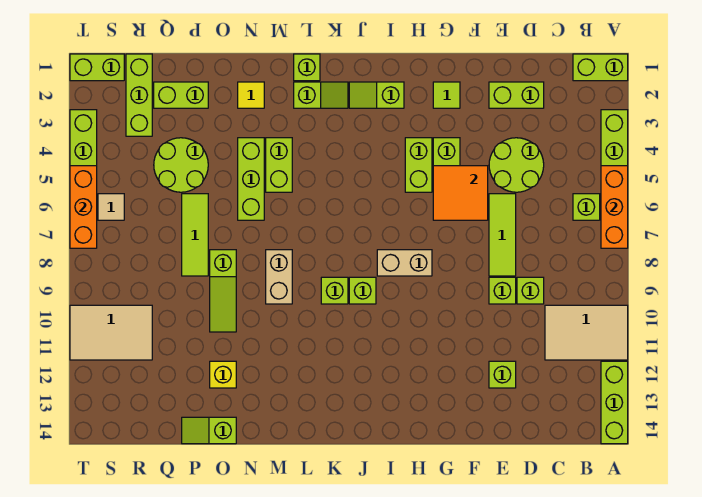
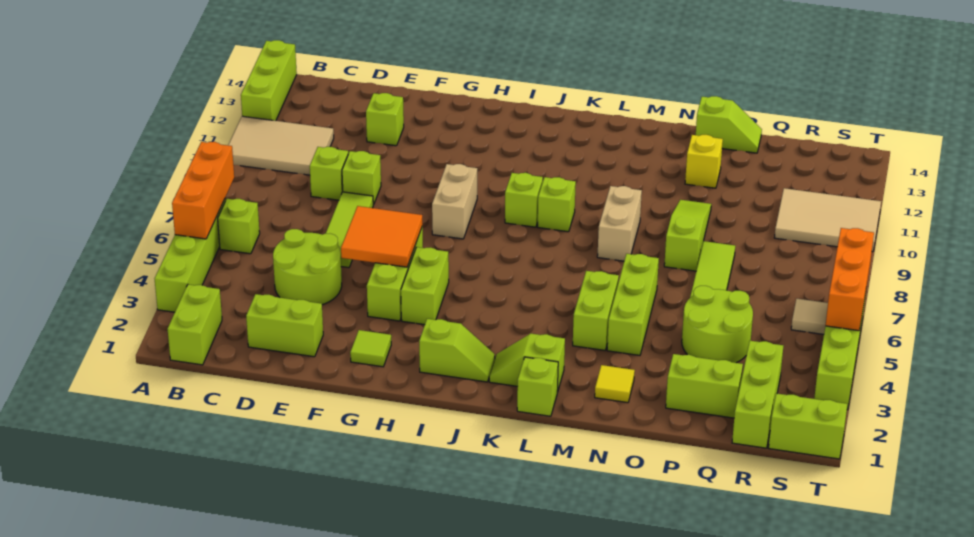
lime 1x2 brick [573,54,628,81] -> lime 1x2 brick turned to [168,284,222,365]
tan 1x2 brick [377,250,432,276] -> tan 1x2 brick turned to [432,164,477,239]

